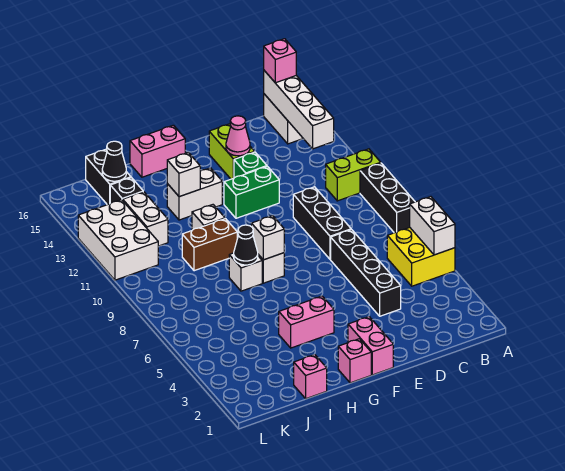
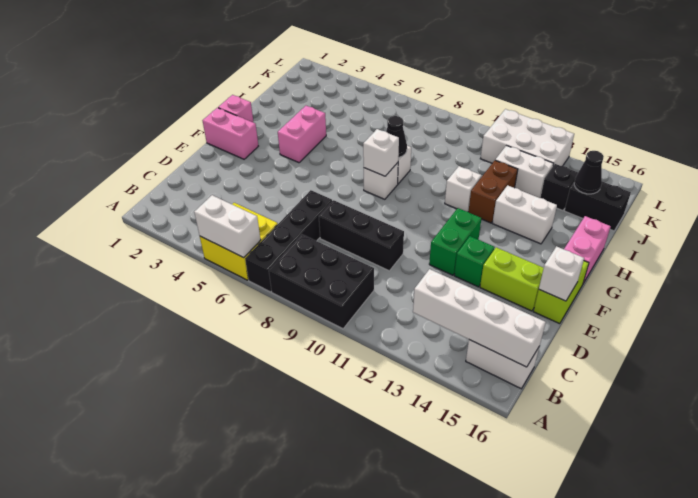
black 1x3 brick [360,163,415,233] -> black 2x3 brick [269,235,374,329]
lime 1x2 brick [326,149,381,201] -> lime 1x2 brick moved to [533,261,589,324]
pink 1x1 brick [264,39,296,83] -> none
black 1x4 brick [331,230,401,316] -> black 1x4 brick turned to [245,190,332,292]
pink 1x1 cone [226,116,250,156] -> none
white 1x2 brick [167,168,222,220] -> white 1x2 brick turned to [492,185,557,244]
brown 1x2 brick [182,219,238,271] -> brown 1x2 brick moved to [468,160,518,223]
white 1x1 brick [167,152,200,197] -> white 1x1 brick moved to [539,246,584,301]
pink 1x1 brick [294,355,327,399] -> none

